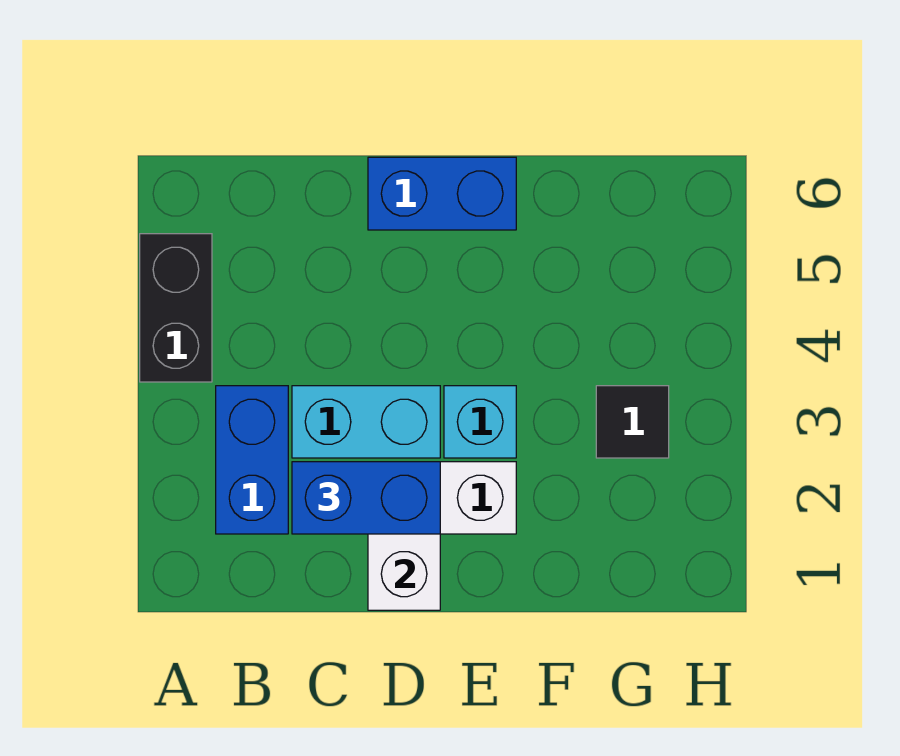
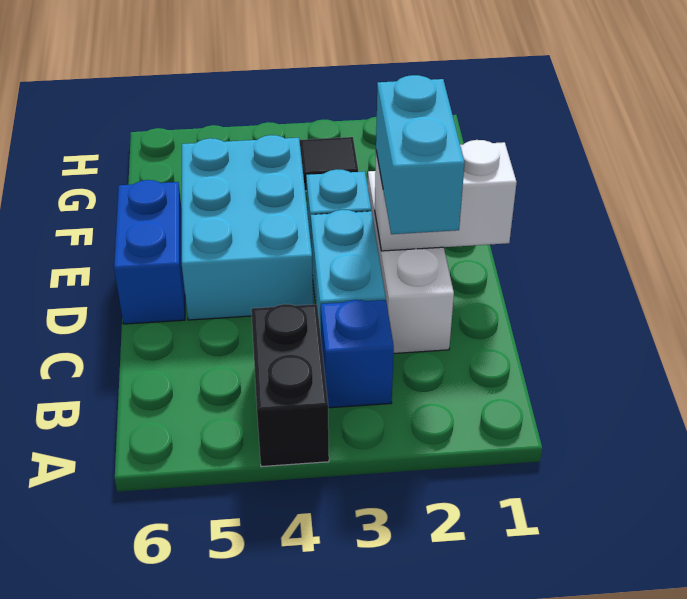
black 1x2 brick [140,234,212,382] -> black 1x2 brick turned to [251,304,329,467]
blue 1x2 brick [216,386,288,534] -> blue 1x1 brick [321,300,394,408]
blue 1x2 brick [292,462,440,534] -> cyan 1x2 brick [376,75,465,234]
none -> cyan 2x3 brick [182,135,313,320]

